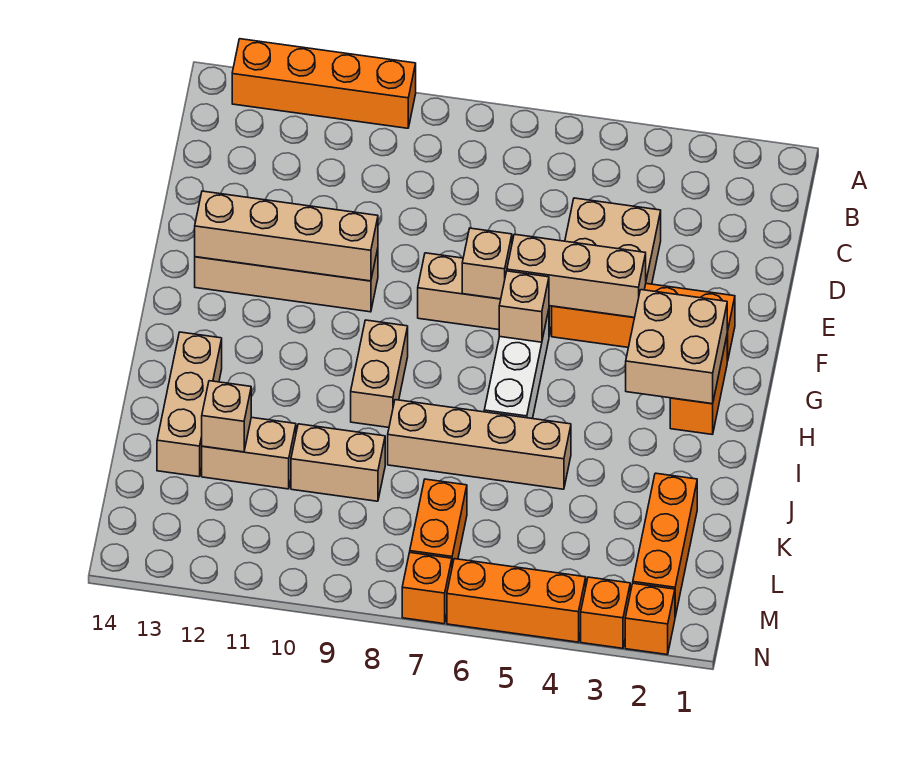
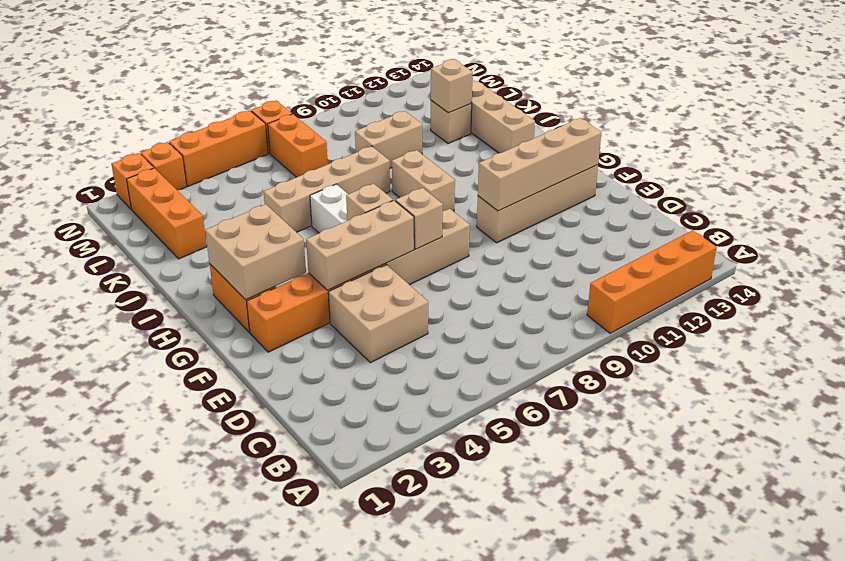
tan 1x2 brick [202,417,296,489] -> tan 1x1 brick [431,101,472,143]

